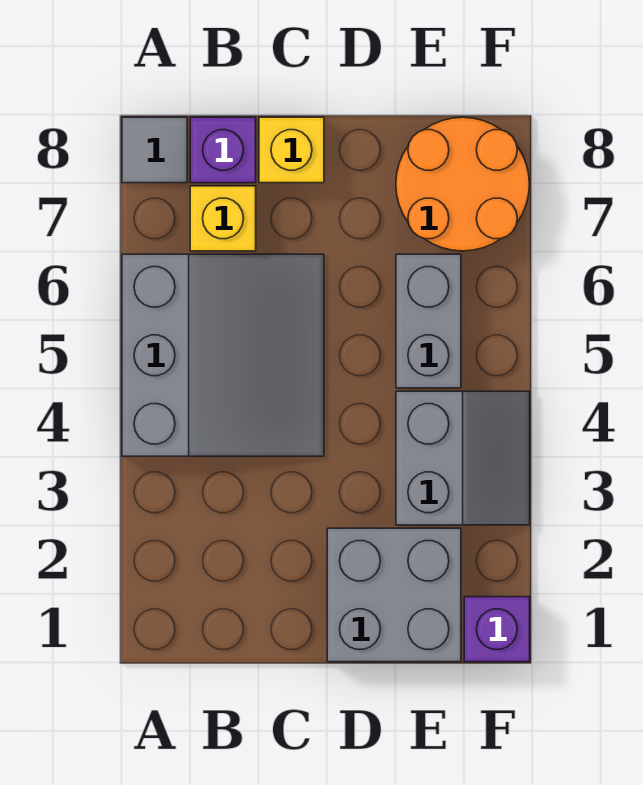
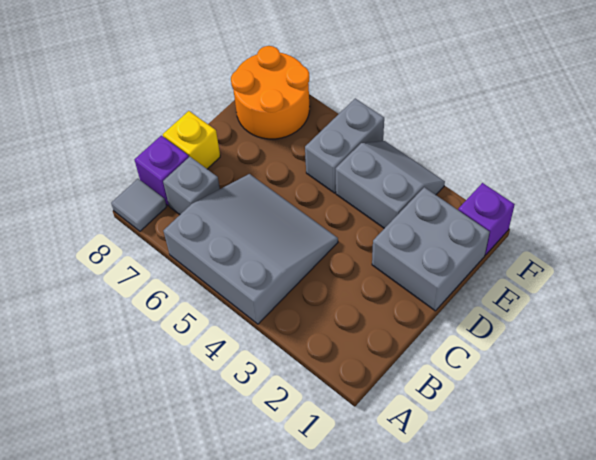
yellow 1x1 brick [190,186,256,251] -> grey 1x1 brick [163,157,220,215]
grey 1x2 brick [396,254,461,388] -> grey 1x2 brick turned to [305,98,384,193]

